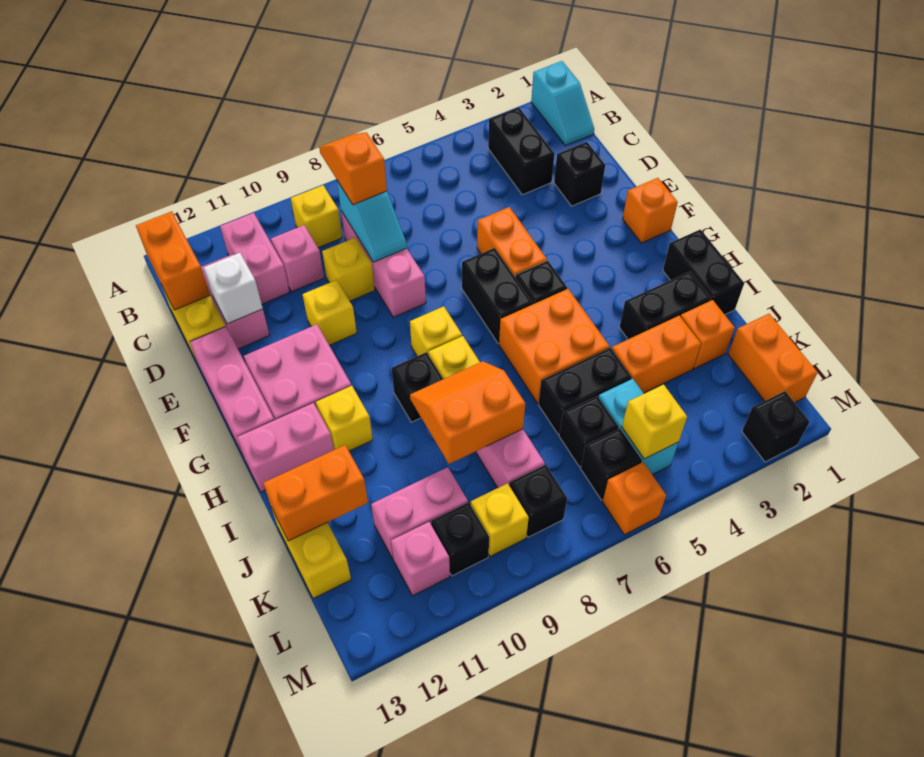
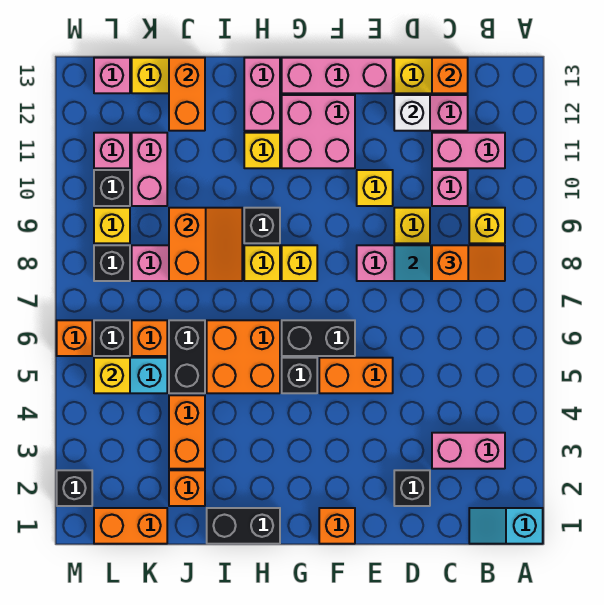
black 1x2 brick [488,107,554,195] -> pink 1x2 brick [432,433,505,469]
orange 1x2 brick [136,211,210,310] -> orange 1x1 brick [432,58,468,93]
black 1x2 brick [619,272,711,339] -> none
black 1x1 brick [559,396,619,467] -> orange 1x1 brick [132,320,167,356]
none -> pink 1x1 brick [94,58,130,93]

